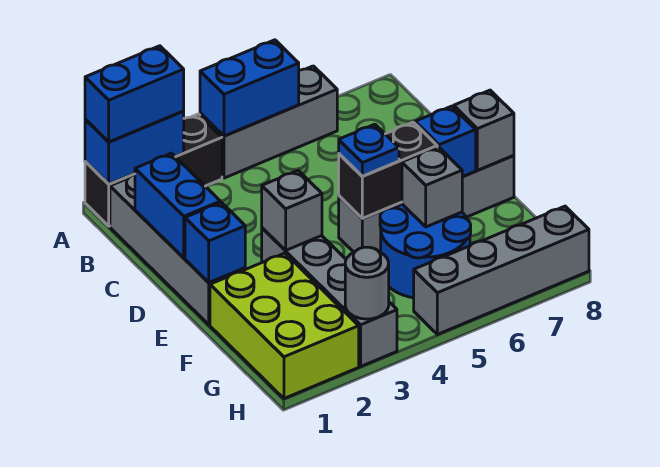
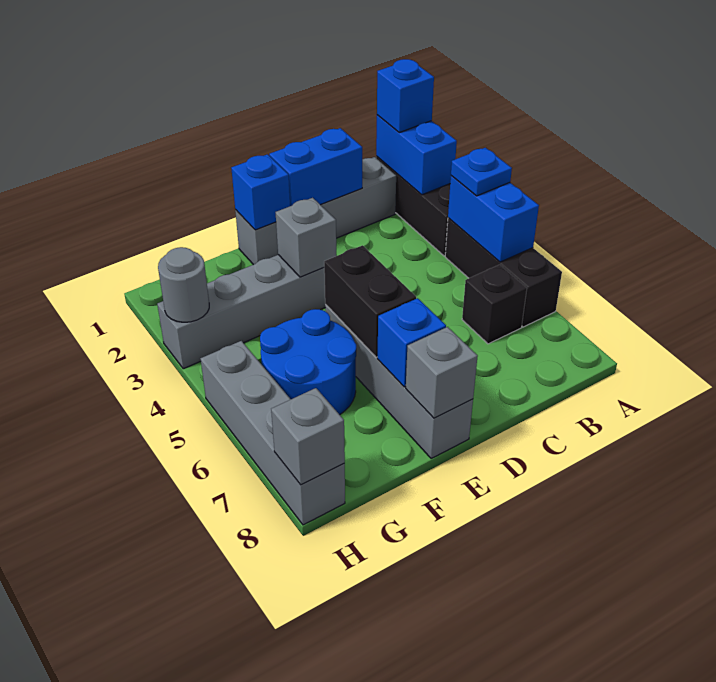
blue 1x2 brick [85,46,184,142] -> blue 1x1 brick [377,59,434,133]
grey 1x3 brick [200,66,337,178] -> black 1x3 brick [445,218,562,327]
none -> black 1x1 brick [462,265,527,344]
blue 1x1 plate [339,124,399,176] -> blue 1x1 plate moved to [451,148,512,196]
lime 2x3 brick [210,253,359,398] -> none
grey 1x1 brick [402,147,462,227] -> grey 1x1 brick moved to [271,388,345,485]

